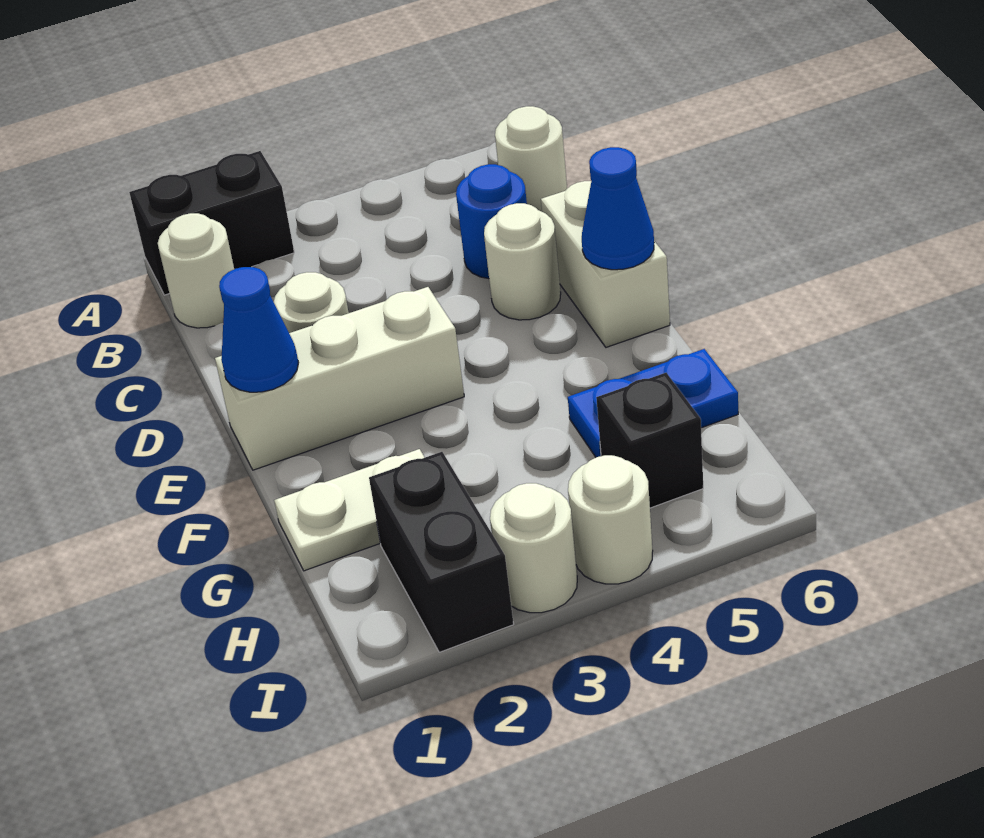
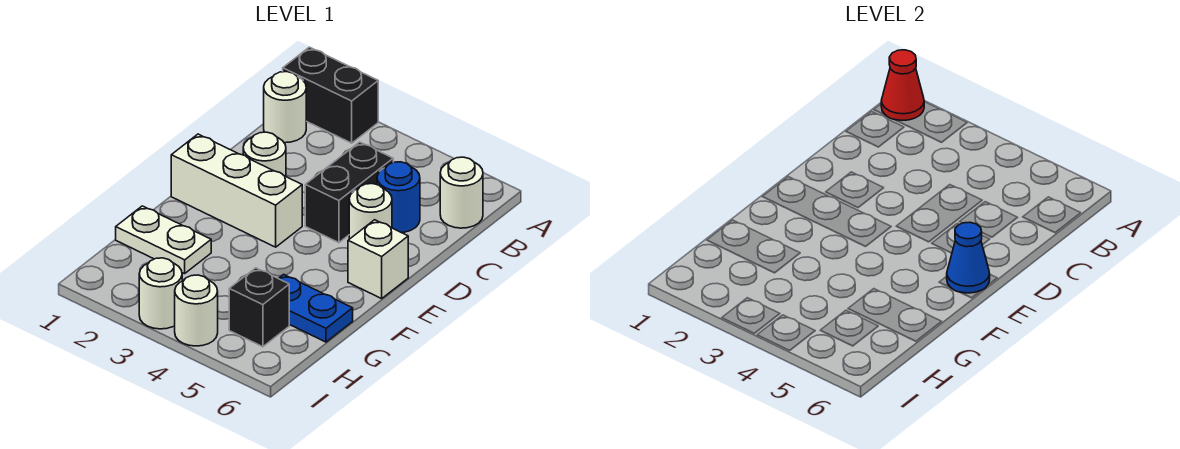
none -> red 1x1 cone [881,50,924,120]
white 1x2 brick [541,181,670,347] -> white 1x1 brick [348,220,408,299]
blue 1x1 cone [219,267,299,392] -> none
black 1x2 brick [369,452,514,652] -> black 1x2 brick moved to [305,142,393,243]

